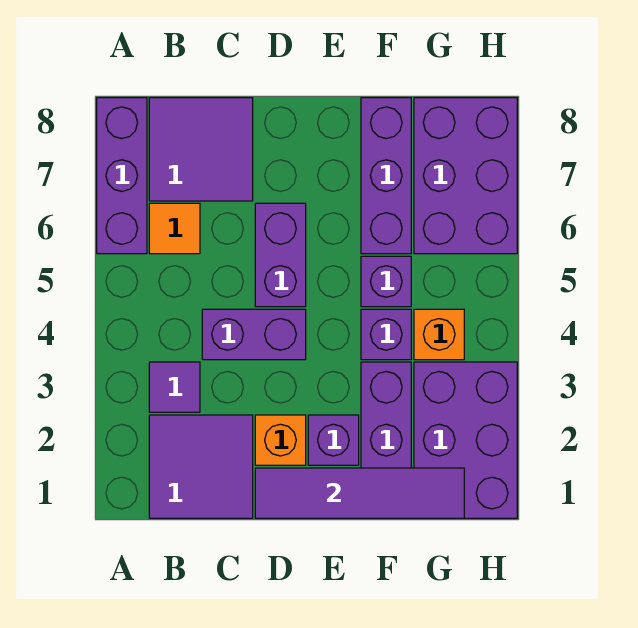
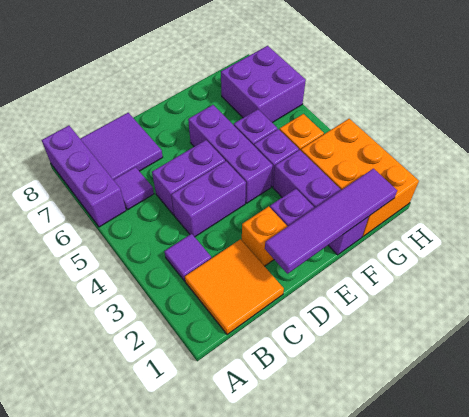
purple 2x2 tile [149,415,253,518] -> orange 2x2 tile [185,239,284,335]
orange 1x1 tile [149,203,200,254] -> purple 1x1 tile [113,167,154,210]
purple 1x2 brick [255,203,306,307] -> purple 1x2 brick turned to [152,140,225,215]
purple 1x3 brick [361,98,411,254] -> purple 1x3 brick moved to [188,105,273,203]
purple 2x3 brick [414,362,517,518] -> orange 2x3 brick [301,119,419,237]
purple 2x3 brick [414,98,517,254] -> purple 2x2 brick [221,46,306,123]

